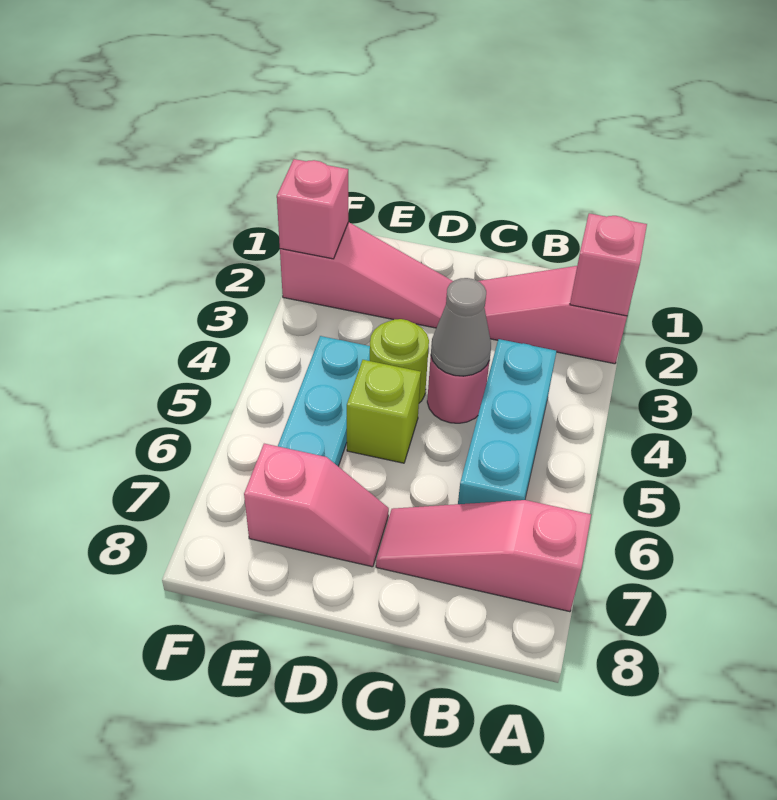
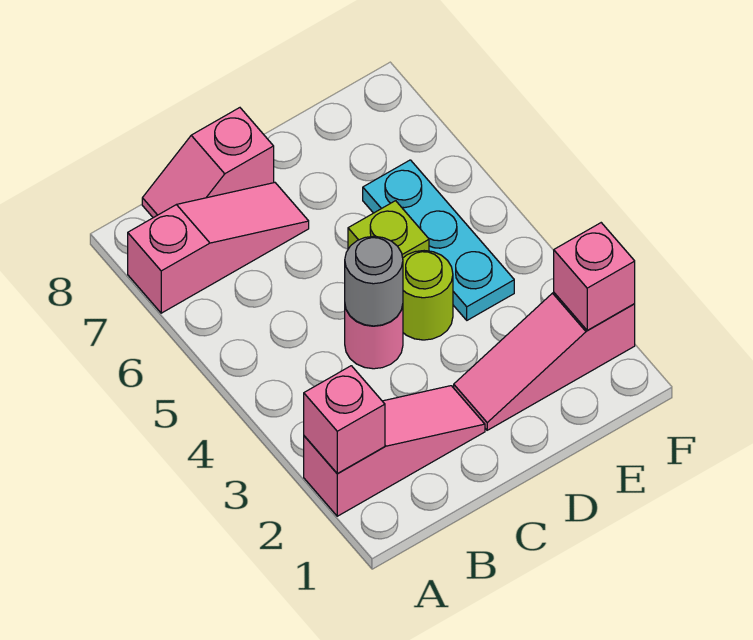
cyan 1x3 brick [458,339,556,504] -> none
grey 1x1 cone [431,278,491,376] -> grey 1x1 round brick [345,236,403,326]
pink 1x2 slope [244,444,389,567] -> pink 1x2 slope moved to [142,108,274,218]

